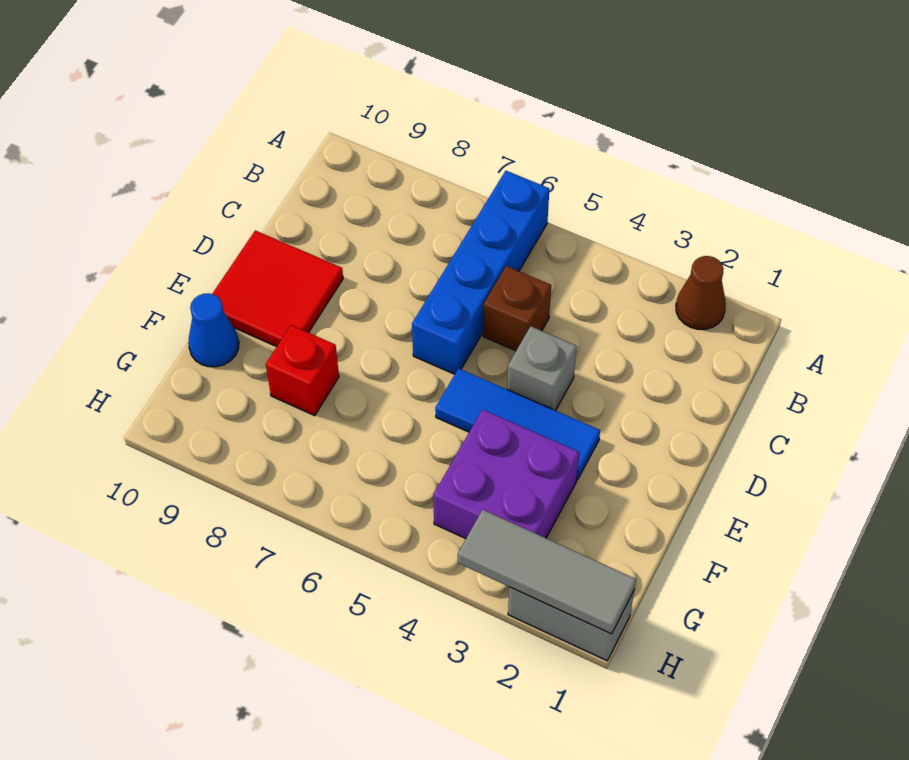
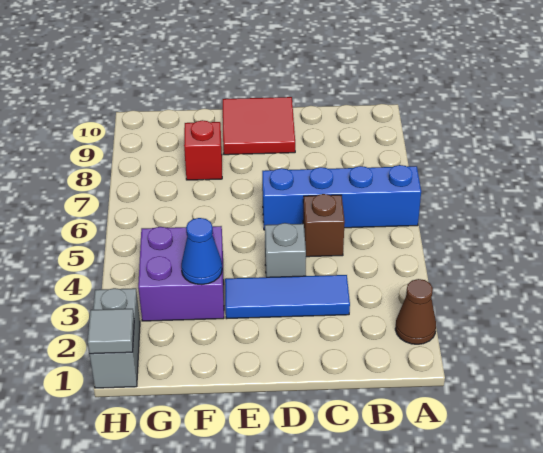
blue 1x3 tile [435,368,600,480] -> blue 1x3 tile turned to [225,275,350,319]
blue 1x1 cone [188,293,239,367] -> blue 1x1 cone moved to [181,218,222,285]
grey 1x3 tile [458,510,636,634] -> grey 1x1 tile [88,309,134,354]

